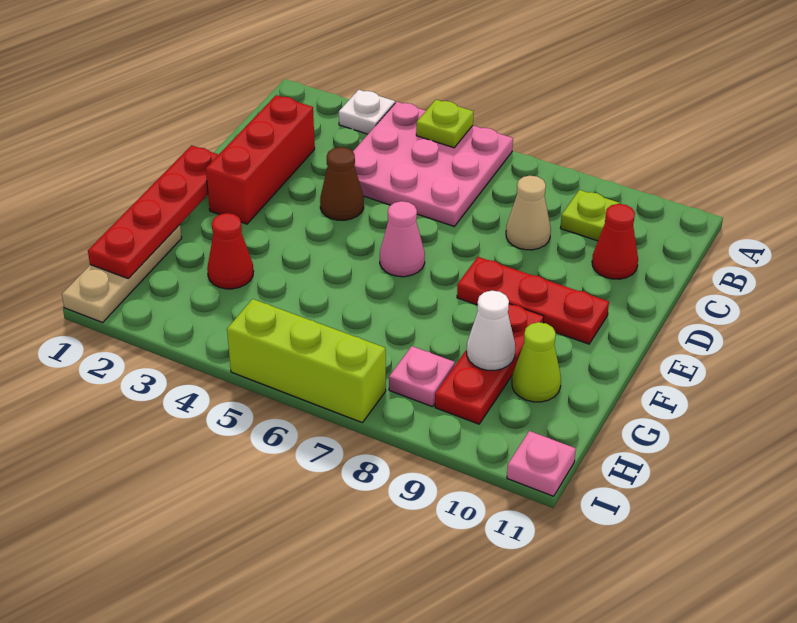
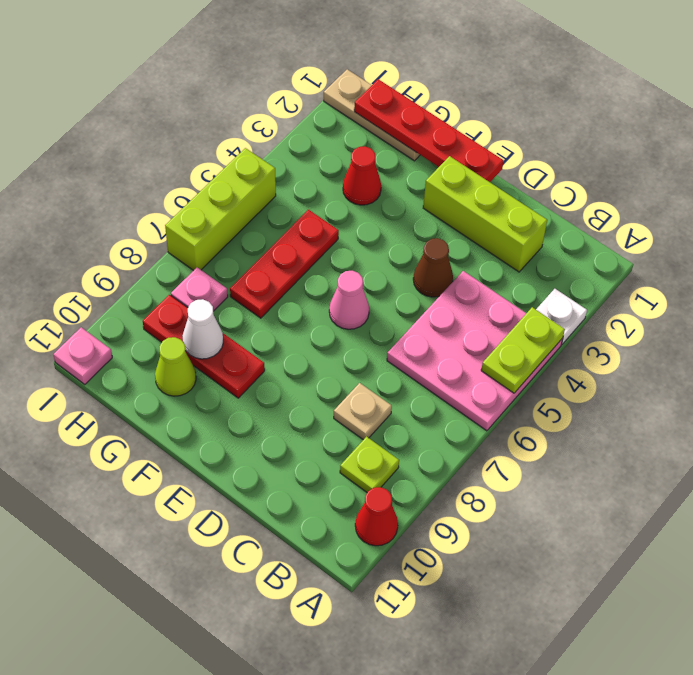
lime 1x1 plate [416,100,473,148] -> lime 1x2 plate [481,307,565,393]
red 1x3 brick [206,95,315,224] -> lime 1x3 brick [423,156,547,272]
tan 1x1 cone [506,176,551,250] -> tan 1x1 plate [334,383,392,440]
red 1x1 cone [592,204,638,279] -> red 1x1 cone moved to [355,487,398,546]
red 1x3 plate [457,257,609,344] -> red 1x3 plate moved to [230,210,339,318]

